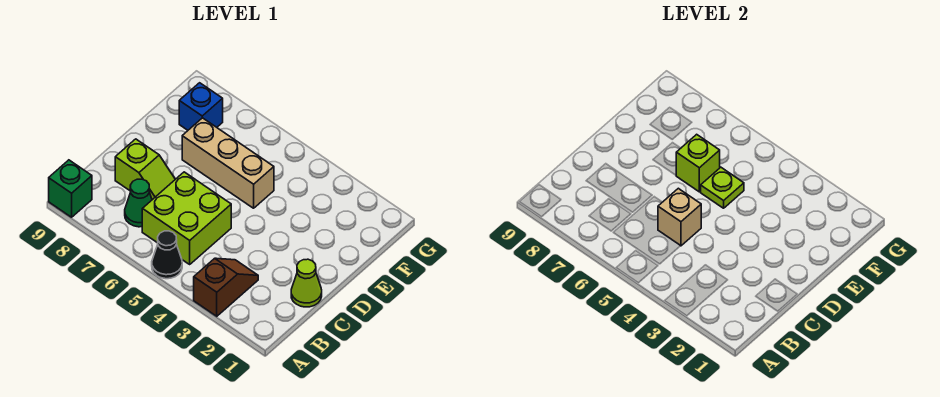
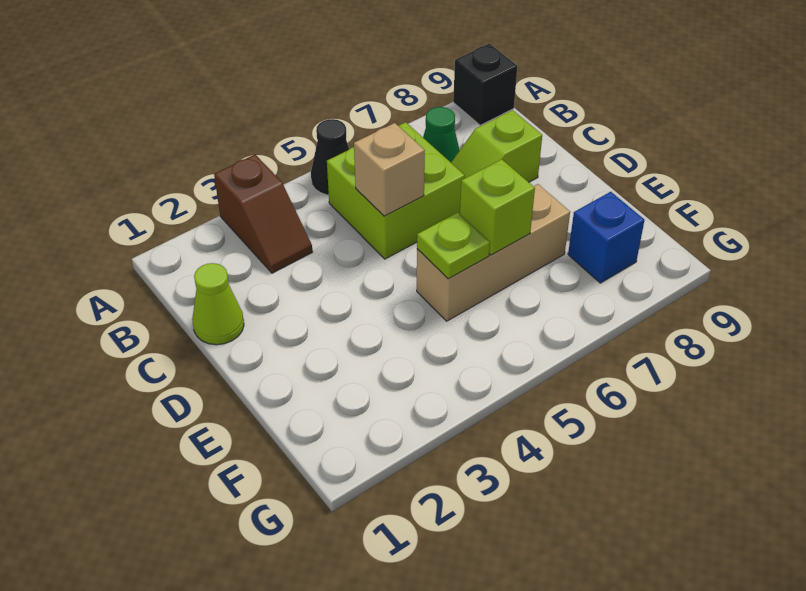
green 1x1 brick [49,160,92,217] -> black 1x1 brick [453,44,517,125]

